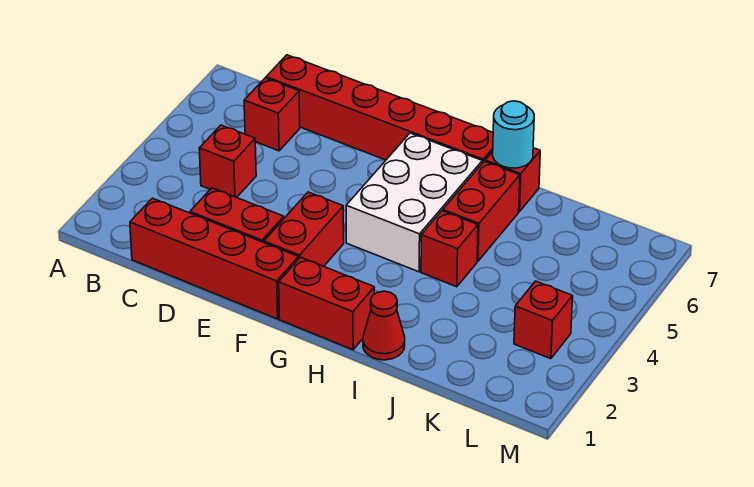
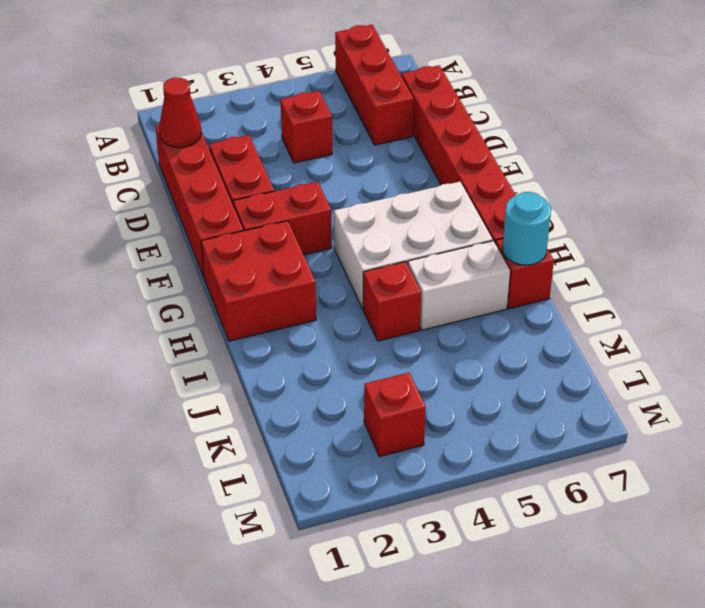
red 1x1 brick [244,78,300,151] -> red 1x3 brick [335,25,414,145]
red 1x2 brick [279,257,374,350] -> red 2x2 brick [201,221,316,341]
red 1x1 cone [363,291,405,360] -> red 1x1 cone moved to [159,78,201,148]
red 1x2 brick [443,161,520,261] -> white 1x2 brick [408,241,510,330]

